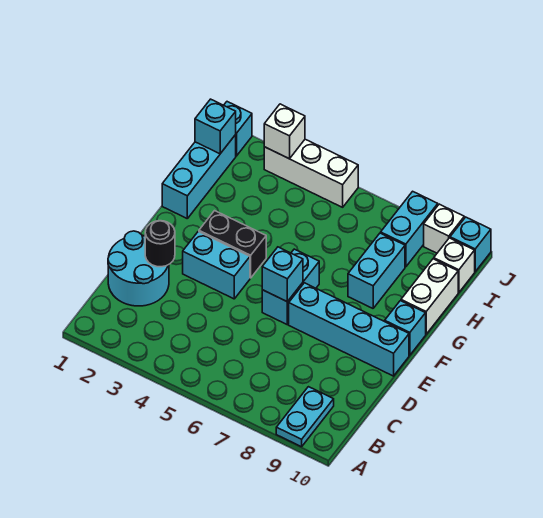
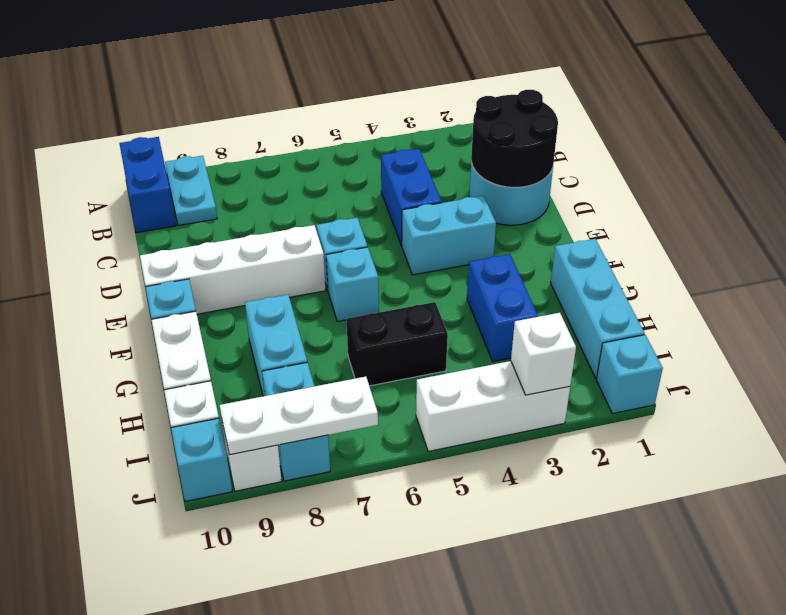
none -> blue 1x2 brick [119,137,176,233]
none -> blue 1x2 brick [381,149,442,246]
black 1x1 round brick [145,221,175,267] -> black 2x2 round brick [471,90,558,187]
cyan 1x1 brick [262,247,303,302] -> none
cyan 1x4 brick [289,283,409,376] -> white 1x4 brick [140,225,325,314]
black 1x2 brick [199,211,266,278] -> black 1x2 brick moved to [347,302,448,386]
none -> blue 1x2 brick [467,254,538,362]
cyan 1x1 brick [195,99,236,154] -> none
none -> white 1x3 plate [220,377,378,455]

